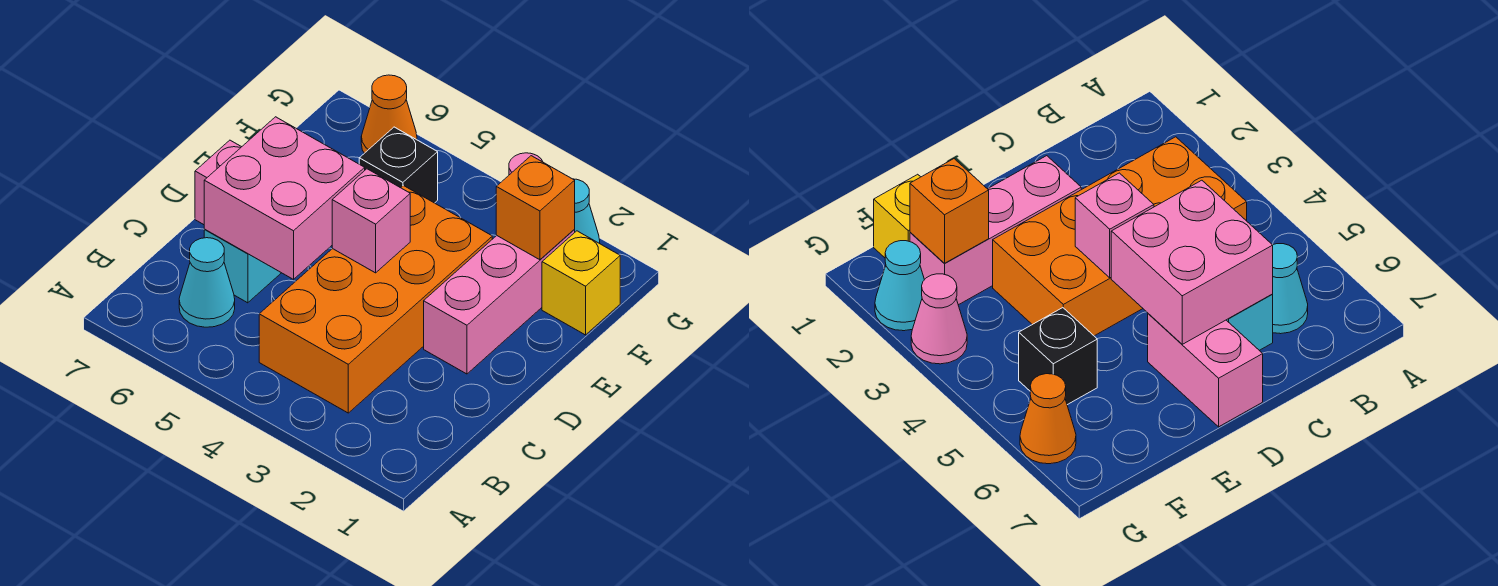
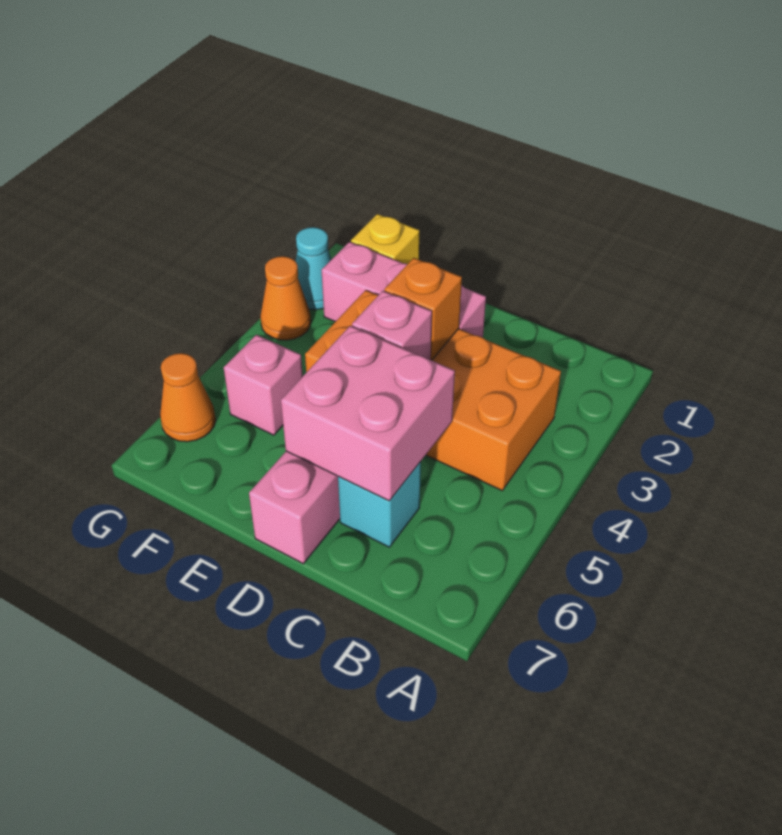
cyan 1x1 cone [179,238,235,327] -> none
orange 1x1 brick [496,156,575,260] -> orange 1x1 brick moved to [384,258,462,360]
black 1x1 brick [359,127,438,203] -> pink 1x1 brick [224,335,303,435]
pink 1x1 cone [911,274,967,364] -> orange 1x1 cone [260,256,311,340]

